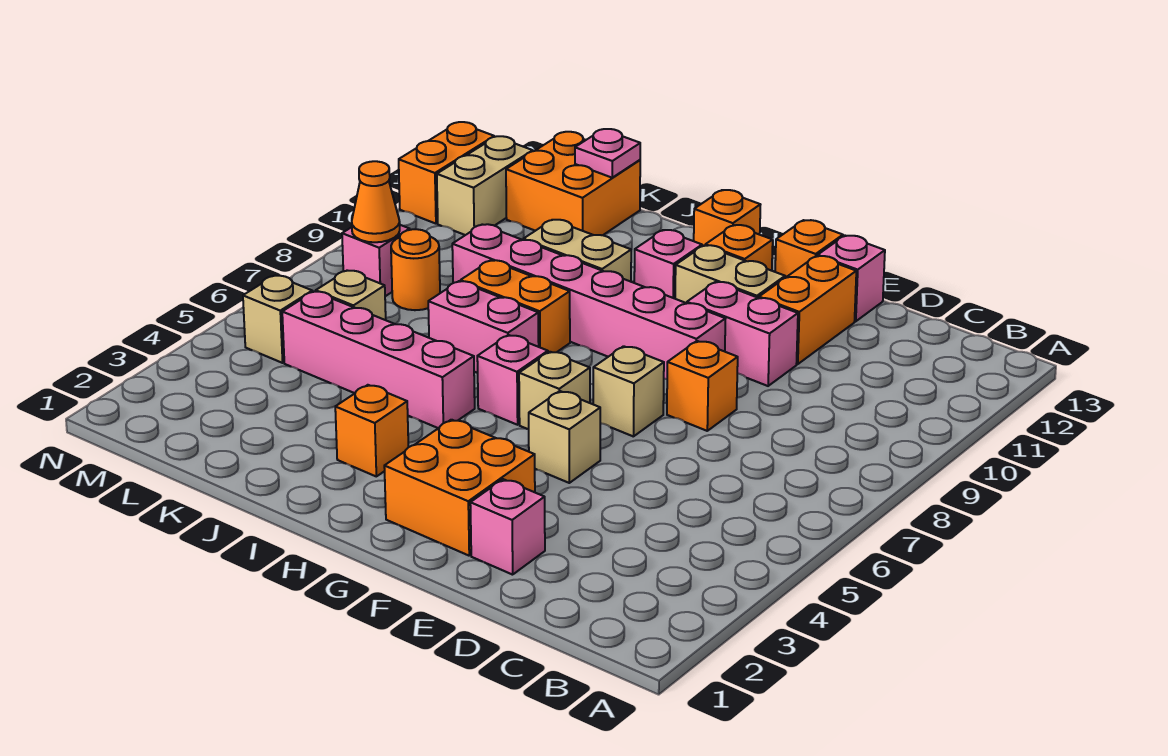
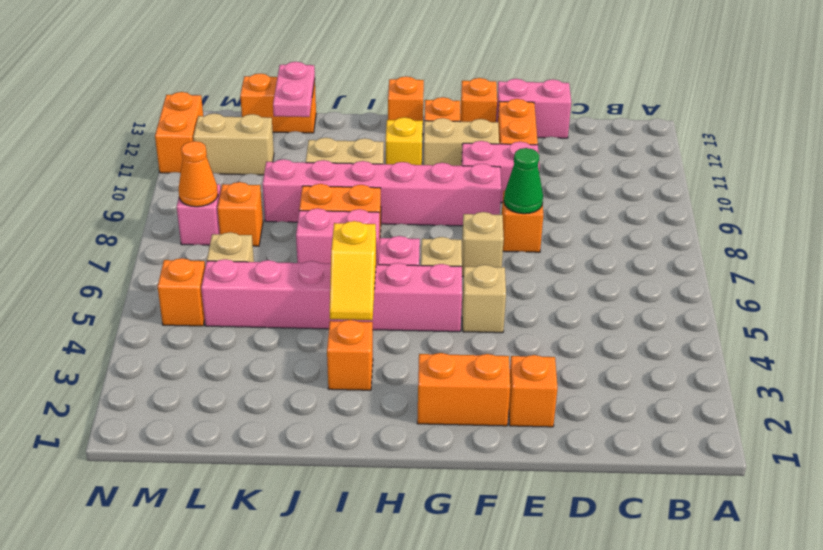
pink 1x1 brick [470,479,545,575] -> orange 1x1 brick [509,355,558,427]
none -> green 1x1 cone [504,148,543,214]
pink 1x1 brick [818,236,885,321] -> pink 1x2 brick [496,79,571,138]
orange 2x2 brick [384,420,535,556] -> orange 1x2 brick [417,353,510,426]
pink 1x1 brick [634,230,702,299] -> yellow 1x1 brick [386,117,423,165]
none -> yellow 1x2 slope [330,221,376,320]
pink 1x4 brick [282,292,475,428] -> pink 1x6 brick [201,259,462,332]
orange 2x2 brick [506,132,640,235] -> orange 1x2 brick [240,73,316,133]
pink 1x1 plate [575,129,640,178] -> pink 1x2 plate [273,62,315,117]
orange 1x1 round brick [391,229,440,310] -> orange 1x1 brick [218,182,263,246]
tan 1x1 brick [243,276,312,363] -> orange 1x1 brick [158,258,205,326]
tan 1x2 brick [437,136,533,235] -> tan 1x2 brick turned to [193,114,274,175]

